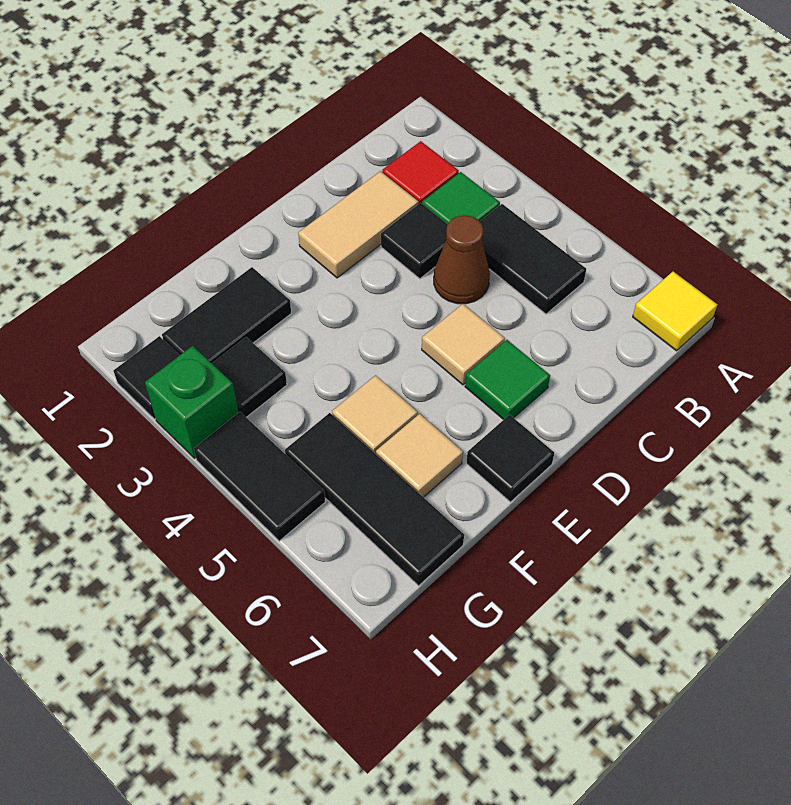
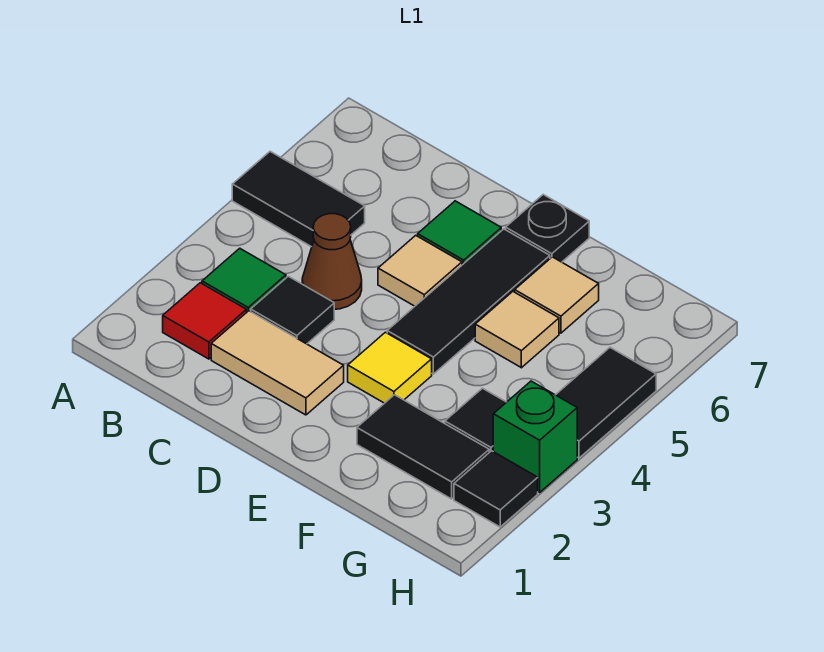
yellow 1x1 tile [633,271,718,351] -> yellow 1x1 tile moved to [348,332,432,403]
black 1x2 tile [480,204,586,314] -> black 1x2 tile turned to [232,152,365,247]
black 1x1 tile [466,415,554,502] -> black 1x1 plate [506,195,589,262]
black 1x3 tile [285,413,464,586] -> black 1x3 tile moved to [387,229,550,374]

